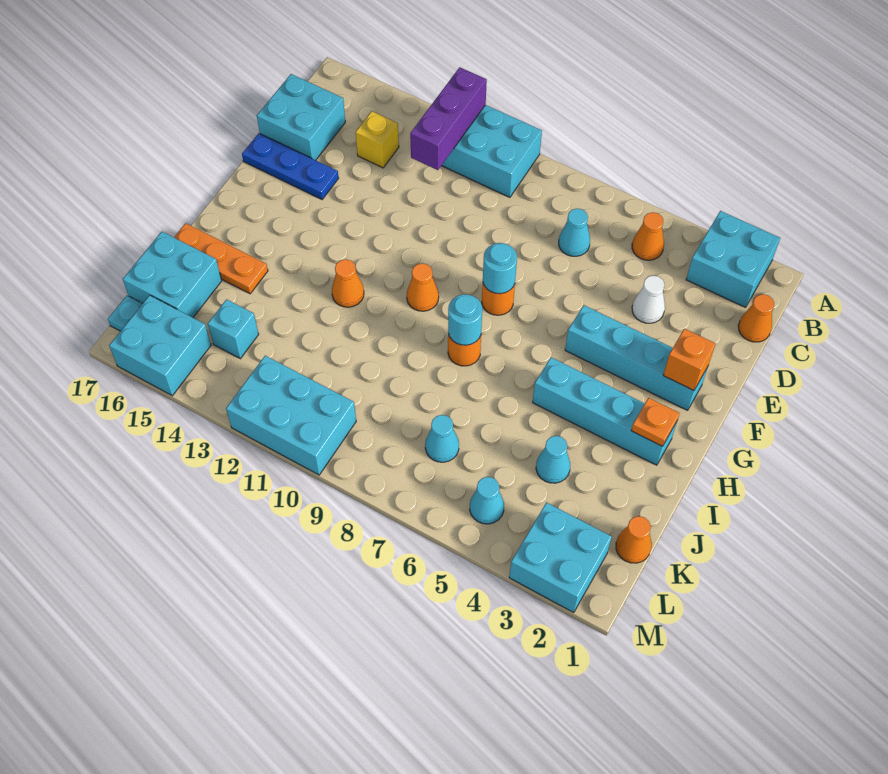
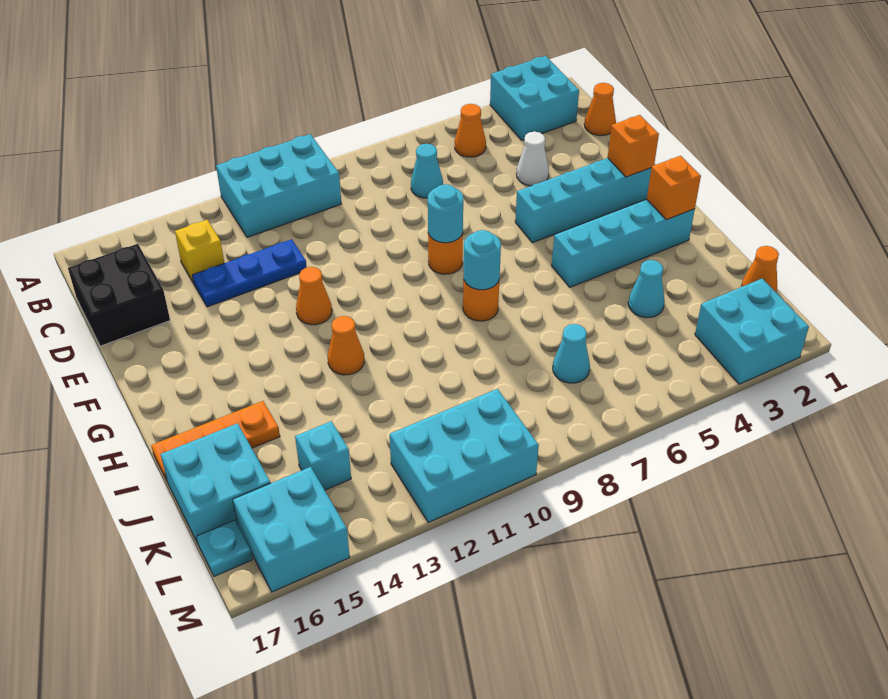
purple 1x3 brick [410,67,487,170] -> none
cyan 2x2 brick [257,74,345,160] -> black 2x2 brick [68,244,170,346]
blue 1x3 plate [242,133,339,199] -> blue 1x3 plate moved to [192,239,307,307]
orange 1x1 cone [407,263,439,311] -> orange 1x1 cone moved to [296,267,332,325]
orange 1x1 plate [631,398,680,446] -> orange 1x1 brick [647,156,701,220]
cyan 1x1 cone [470,477,504,524] -> none

